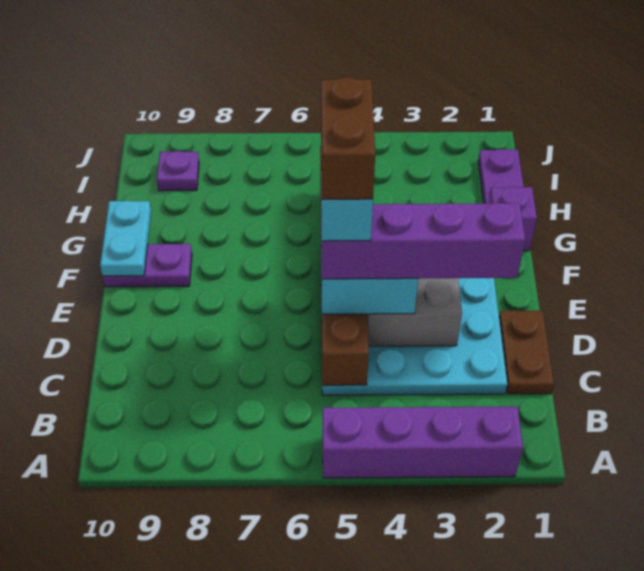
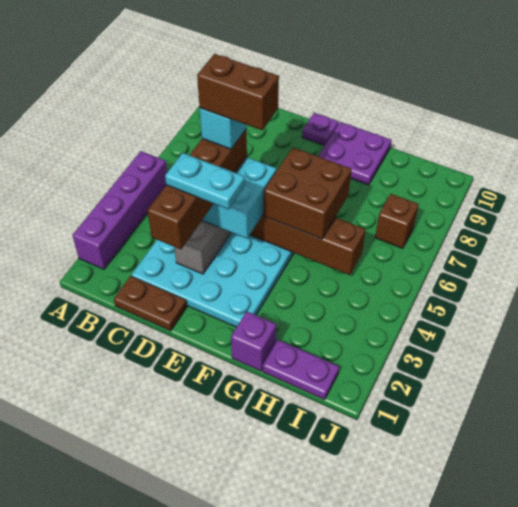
purple 1x4 brick [321,203,525,279] -> brown 1x4 brick [147,129,247,249]
none -> brown 2x2 brick [264,147,352,239]
purple 1x2 plate [103,244,192,287] -> purple 2x2 plate [318,122,392,185]
cyan 1x2 plate [100,201,151,276] -> cyan 1x2 plate moved to [165,153,245,209]
none -> brown 1x1 brick [375,194,419,249]
purple 1x1 plate [157,151,199,191] -> purple 1x1 plate moved to [302,113,339,146]

